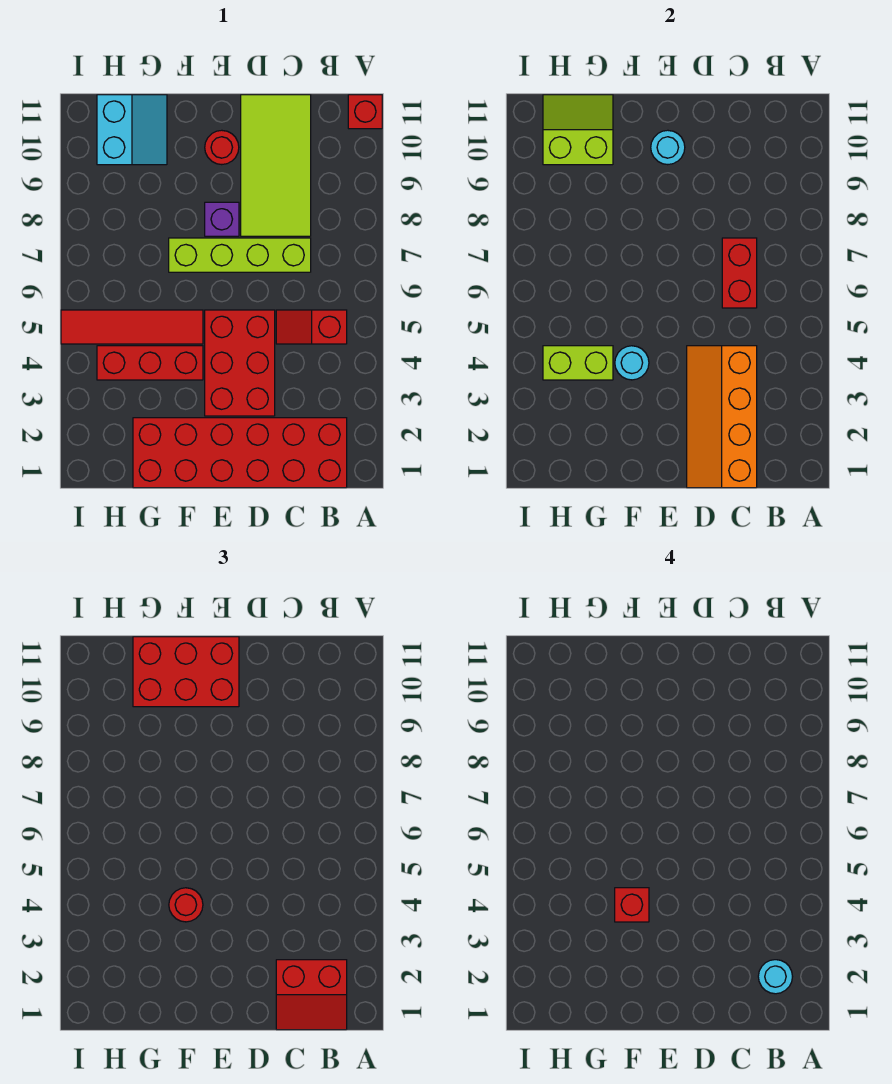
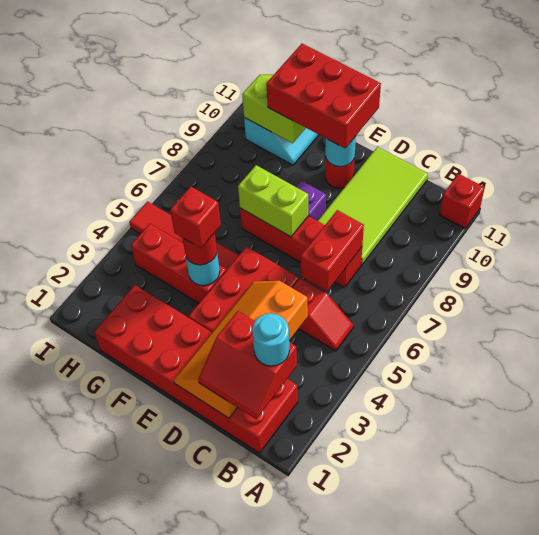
red 1x2 slope [276,310,347,344] -> red 1x2 slope turned to [292,278,353,351]
lime 1x4 brick [169,238,311,272] -> red 1x4 brick [240,208,362,288]
lime 1x2 brick [543,346,613,380] -> lime 1x2 brick moved to [238,165,308,237]

